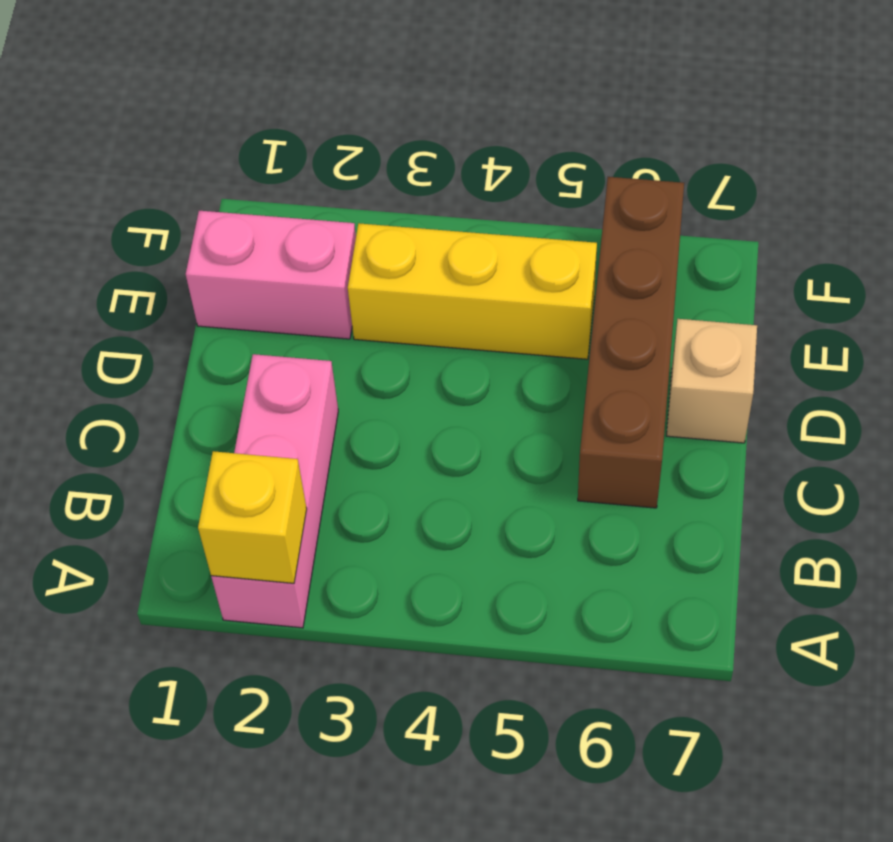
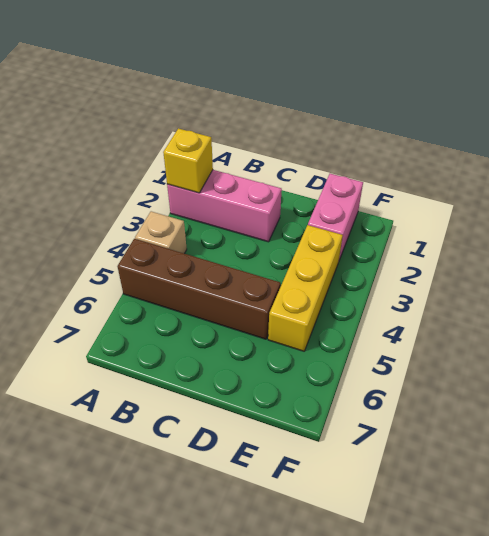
brown 1x4 brick [578,177,684,508] -> brown 1x4 brick moved to [117,239,280,339]
tan 1x1 brick [666,319,757,443] -> tan 1x1 brick moved to [135,211,187,254]

